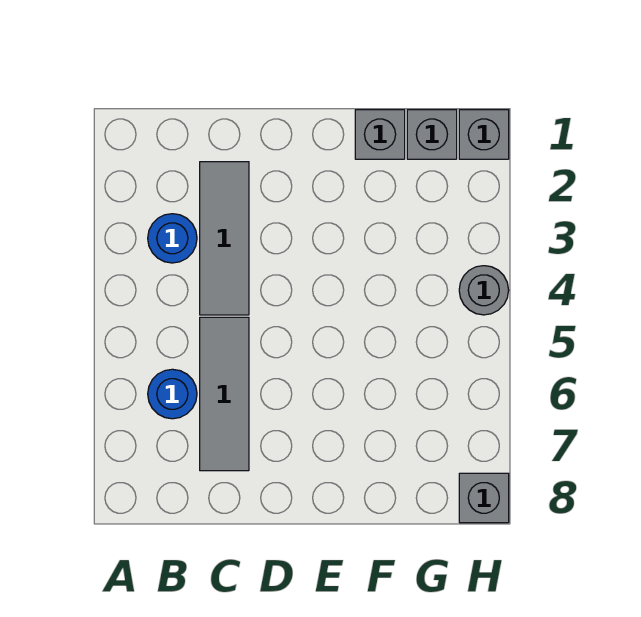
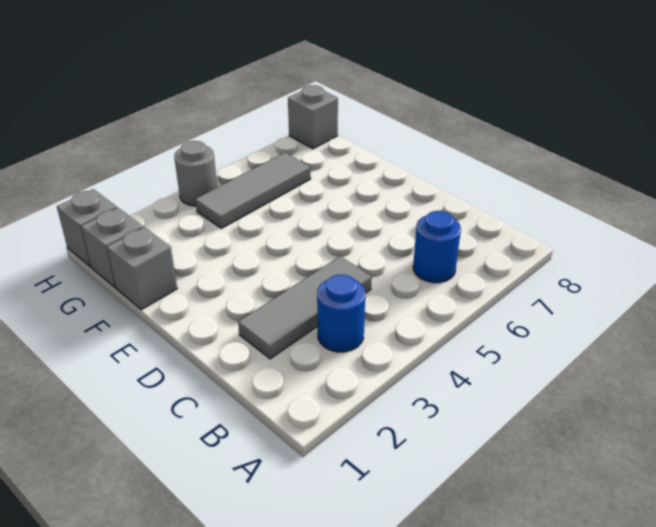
grey 1x3 tile [200,317,249,471] -> grey 1x3 tile moved to [195,152,311,228]

